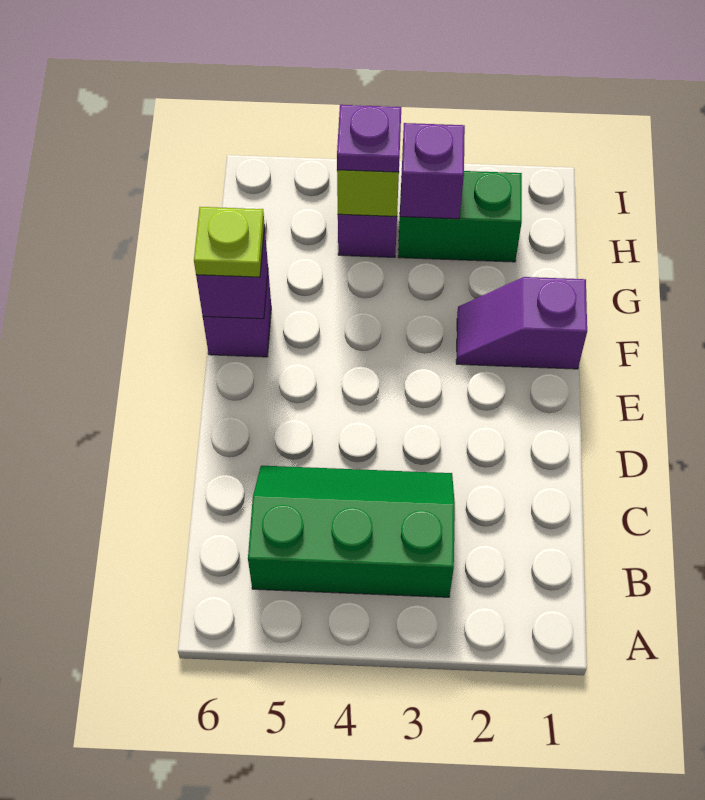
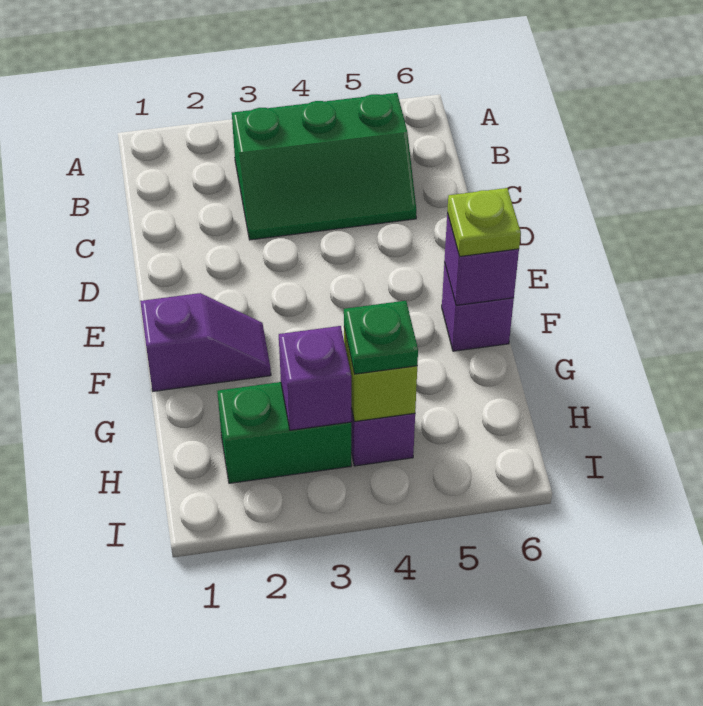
purple 1x1 plate [337,105,401,172] -> green 1x1 plate [344,301,418,374]

